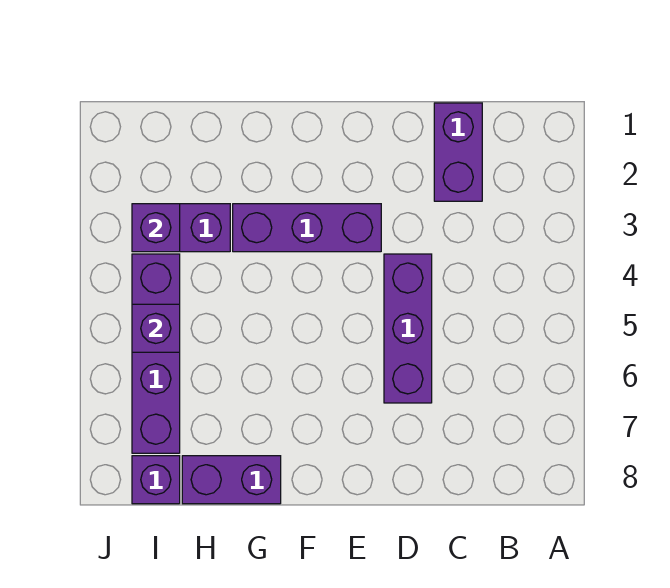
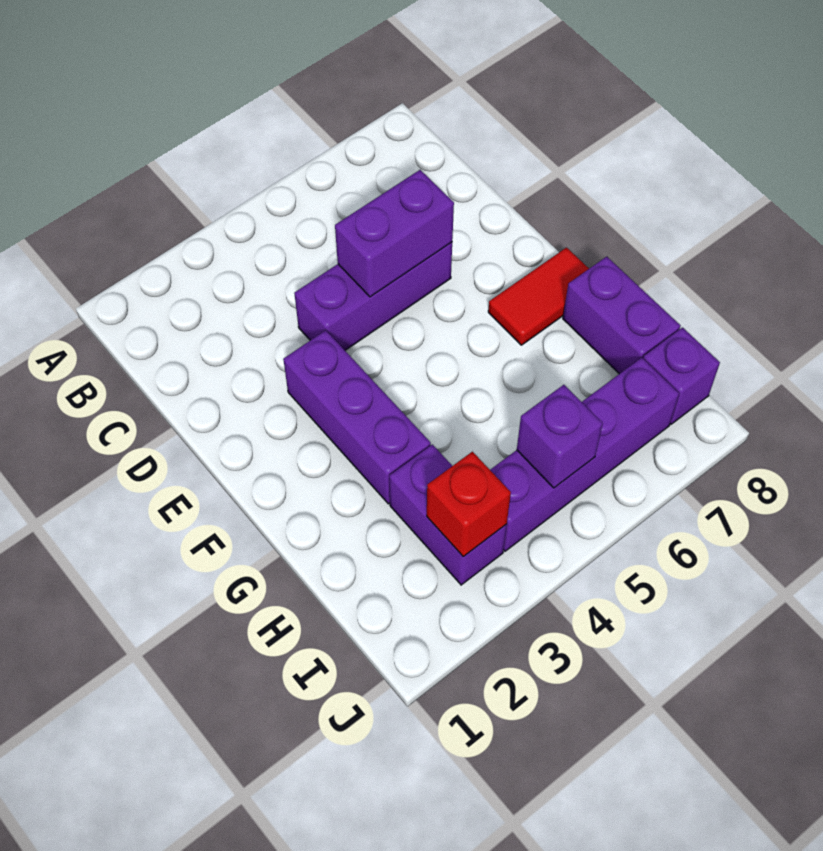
purple 1x2 brick [434,103,482,201] -> purple 1x2 brick moved to [335,170,454,297]
none -> red 1x2 tile [488,248,589,345]
purple 1x1 brick [132,204,180,252] -> red 1x1 brick [427,452,511,557]

